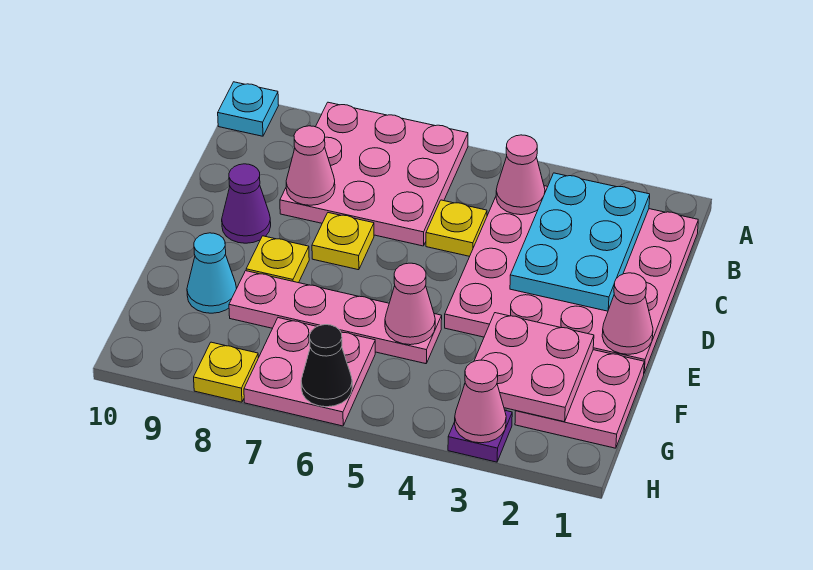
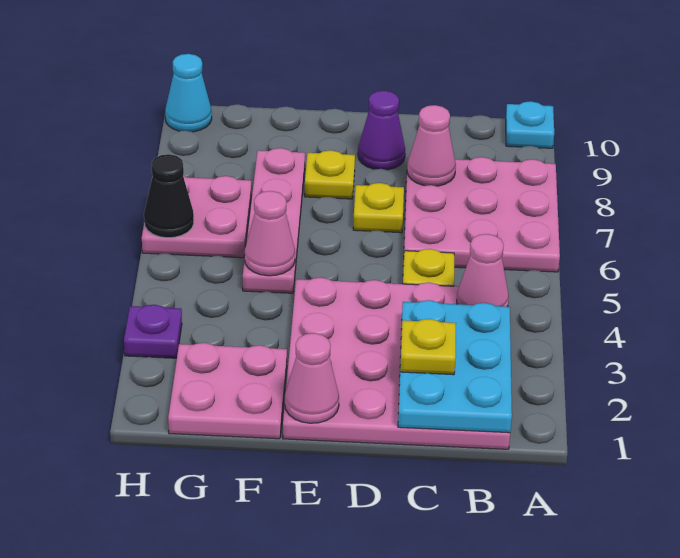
cyan 2x3 plate [510,173,650,311] -> cyan 2x3 plate turned to [398,300,512,433]
pink 2x2 plate [474,313,594,422] -> none
cyan 1x1 cone [187,233,237,313] -> cyan 1x1 cone moved to [165,54,212,132]
pink 1x1 cone [455,360,506,443] -> none
yellow 1x1 plate [194,342,258,402] -> yellow 1x1 plate moved to [400,319,456,375]

